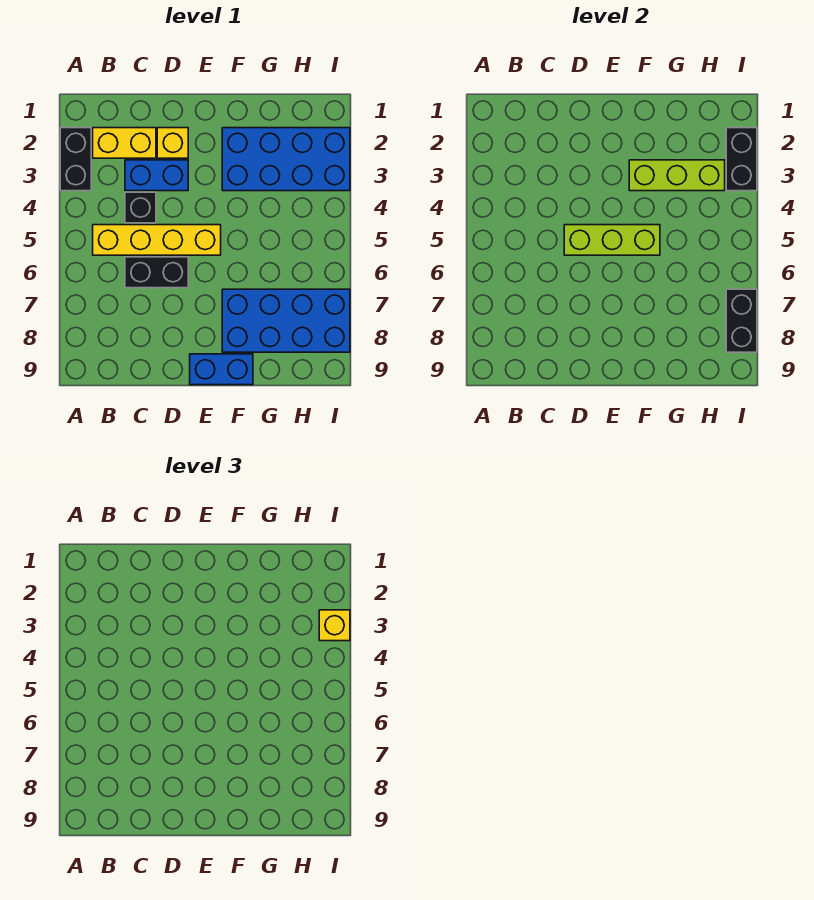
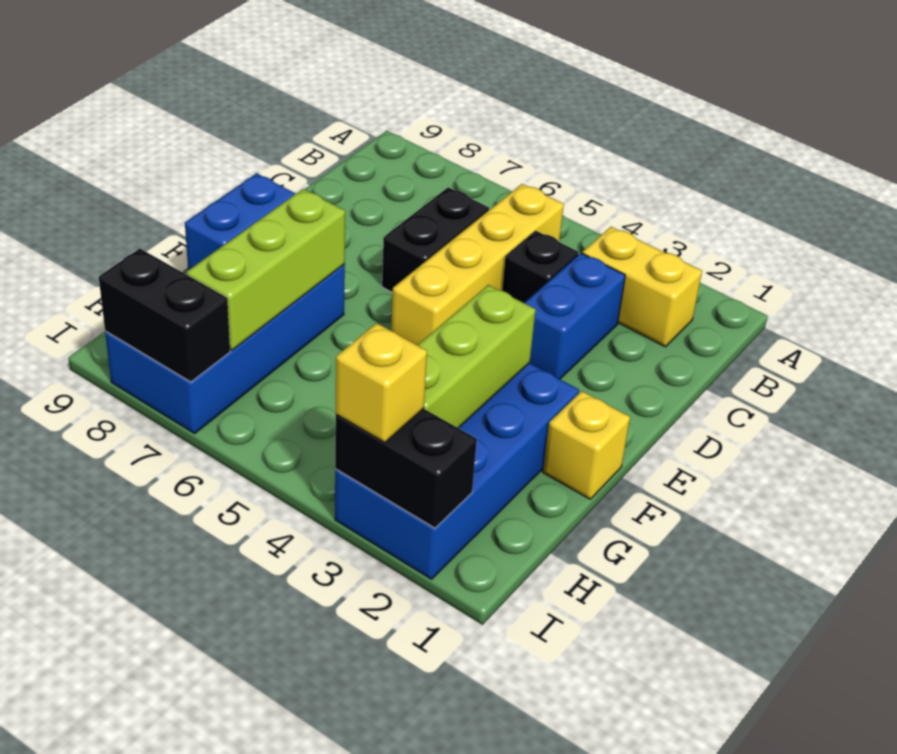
black 1x2 brick [60,128,91,191] -> none
yellow 1x2 brick [93,128,156,158] -> yellow 1x2 brick turned to [582,227,702,347]
yellow 1x1 brick [157,128,188,158] -> yellow 1x1 brick moved to [543,391,630,499]
lime 1x3 brick [564,225,660,255] -> lime 1x3 brick moved to [186,189,345,350]

